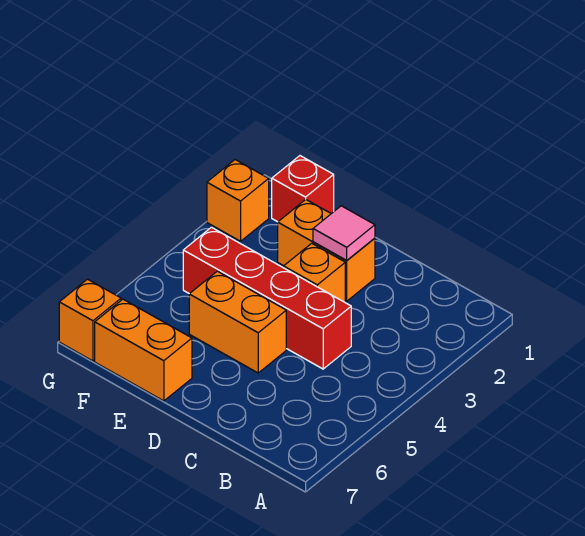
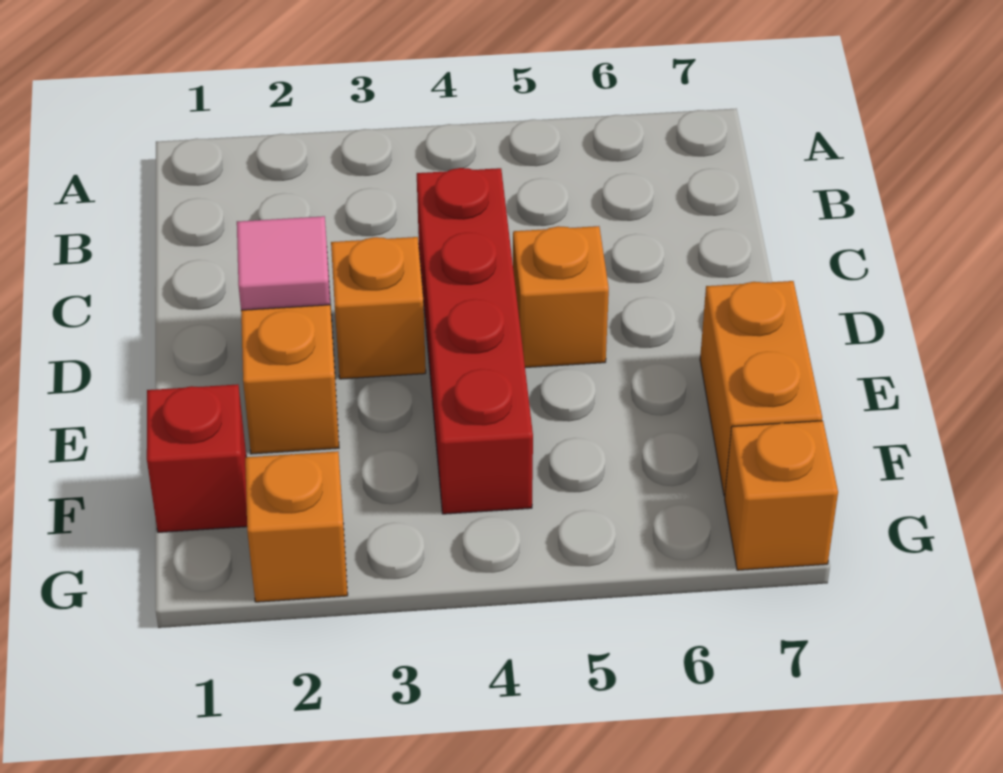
orange 1x2 brick [189,271,286,373] -> orange 1x1 brick [513,226,609,368]

